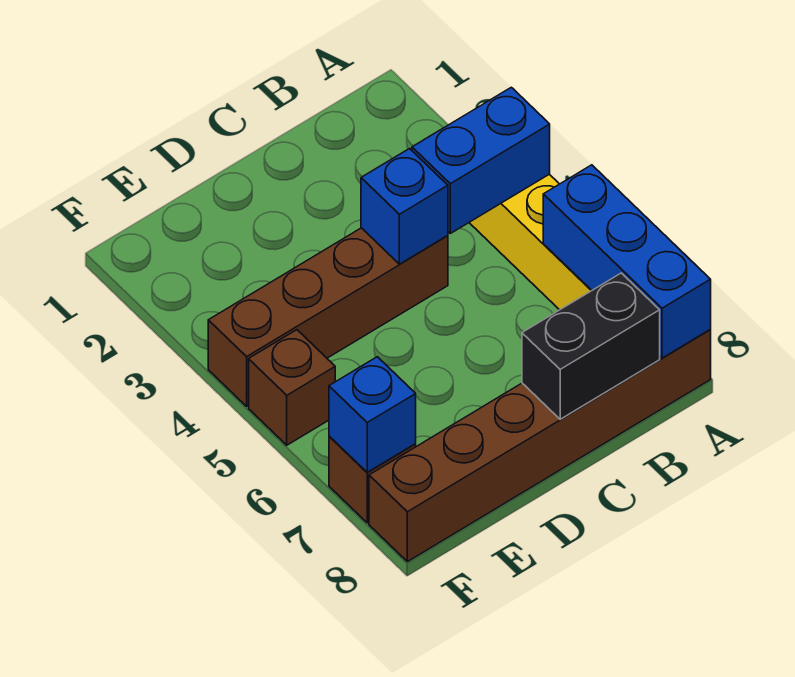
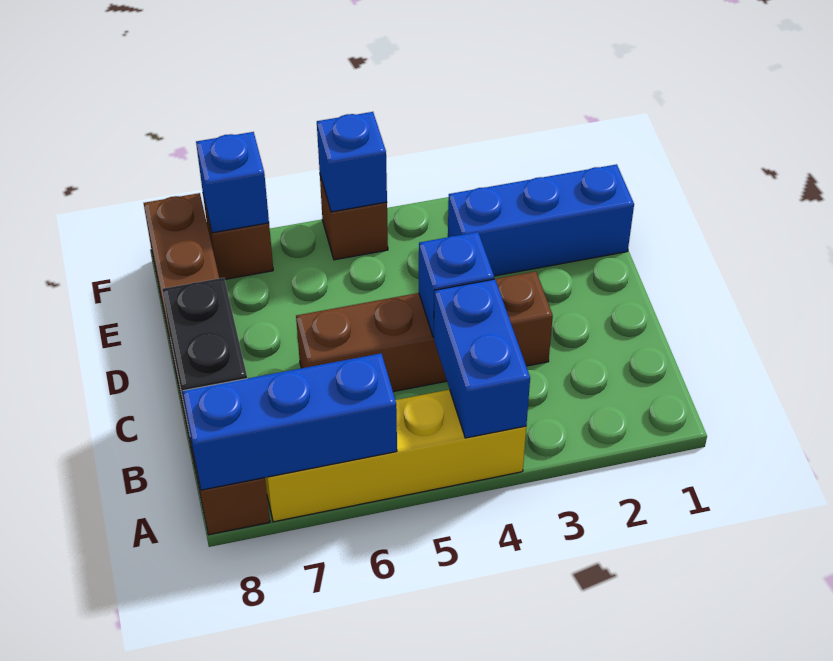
brown 1x4 brick [208,228,448,406] -> brown 1x4 brick turned to [296,271,553,392]
none -> blue 1x3 brick [448,164,634,276]
none -> blue 1x1 brick [317,112,387,212]

